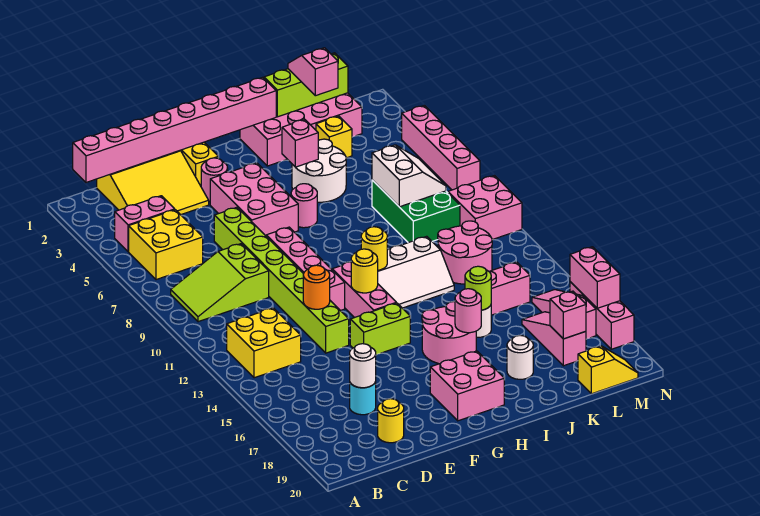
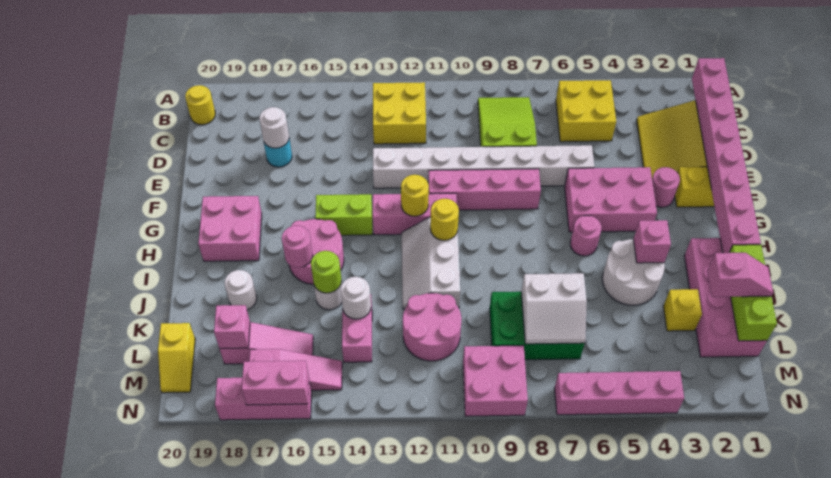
pink 1x2 brick [115,196,175,251] -> none
yellow 1x1 round brick [378,399,404,443] -> yellow 1x1 round brick moved to [185,85,215,125]
lime 1x8 brick [214,207,349,353] -> white 1x8 brick [373,145,595,188]
orange 1x1 round brick [303,265,330,309] -> none
lime 1x2 brick [350,303,410,355] -> lime 1x2 brick turned to [315,194,372,235]
none -> white 1x1 round brick [341,277,371,319]

